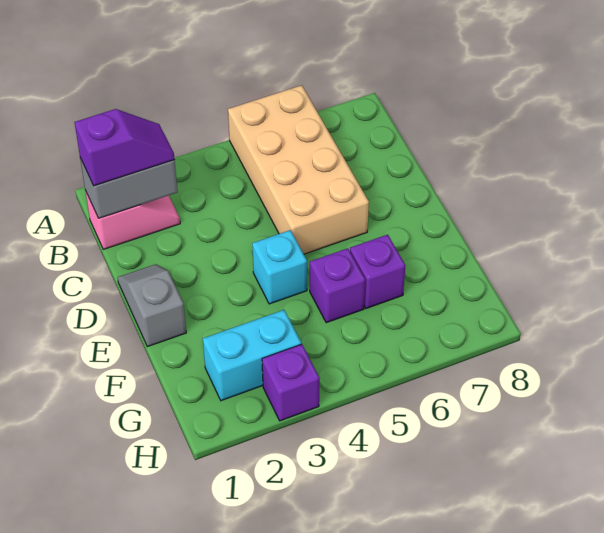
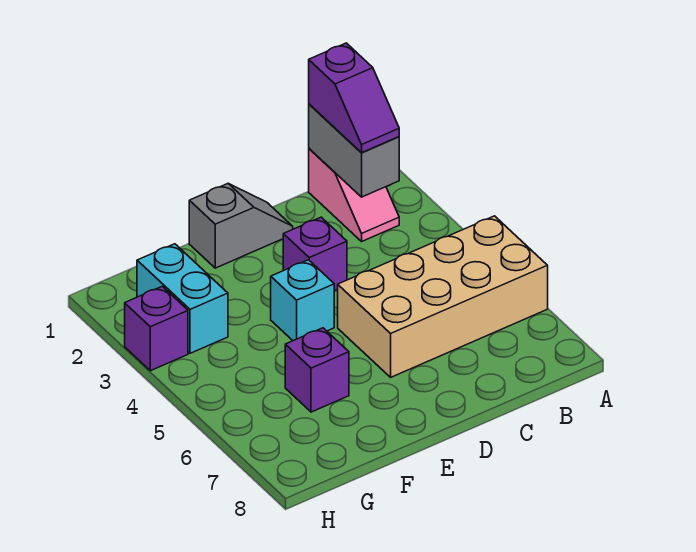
purple 1x1 brick [310,248,365,323] -> purple 1x1 brick moved to [283,217,347,291]

